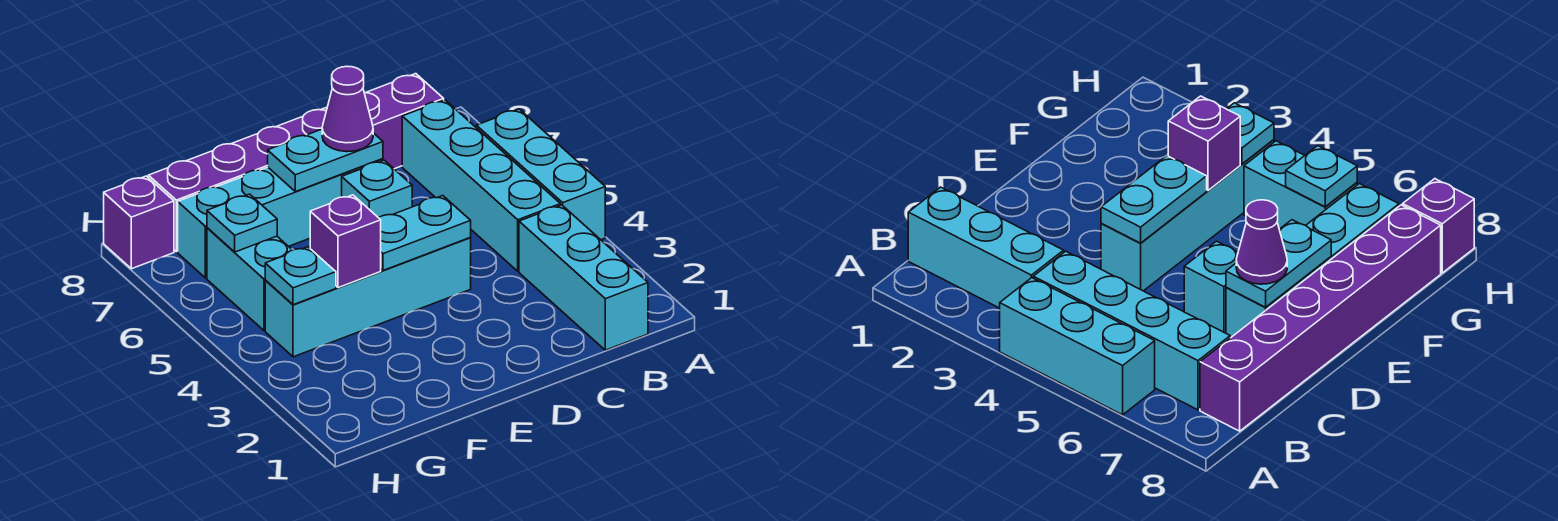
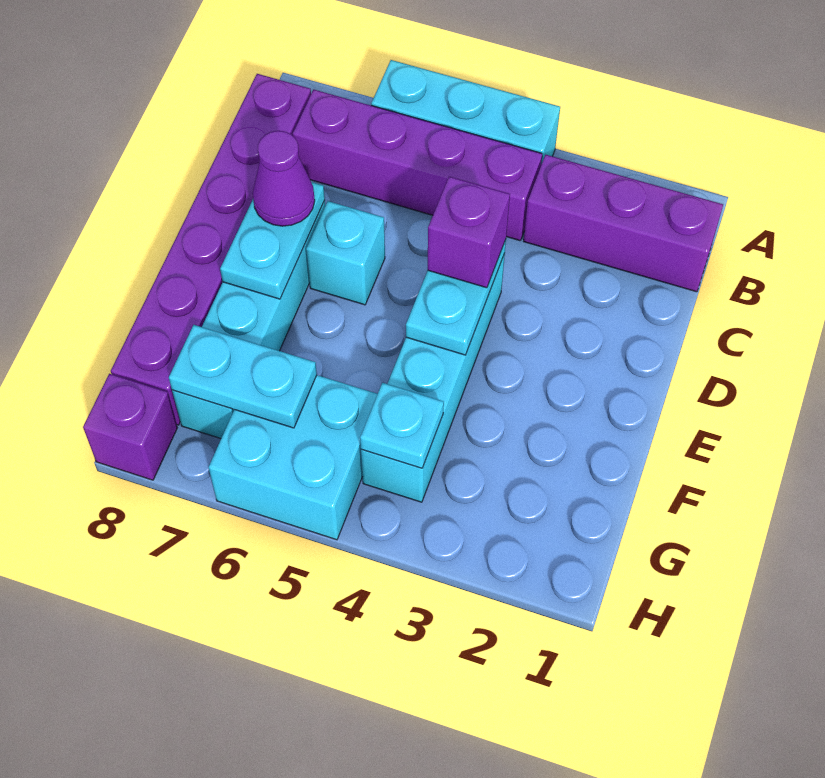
cyan 1x3 brick [519,205,648,350] -> purple 1x3 brick [524,155,723,292]
cyan 1x4 brick [402,100,560,271] -> purple 1x4 brick [293,89,542,241]
purple 1x1 brick [310,195,381,288] -> purple 1x1 brick moved to [428,177,510,288]
cyan 1x2 brick [207,228,292,330] -> cyan 2x2 brick [209,375,377,540]
cyan 1x1 plate [207,194,277,252] -> cyan 1x2 plate [169,325,317,428]

